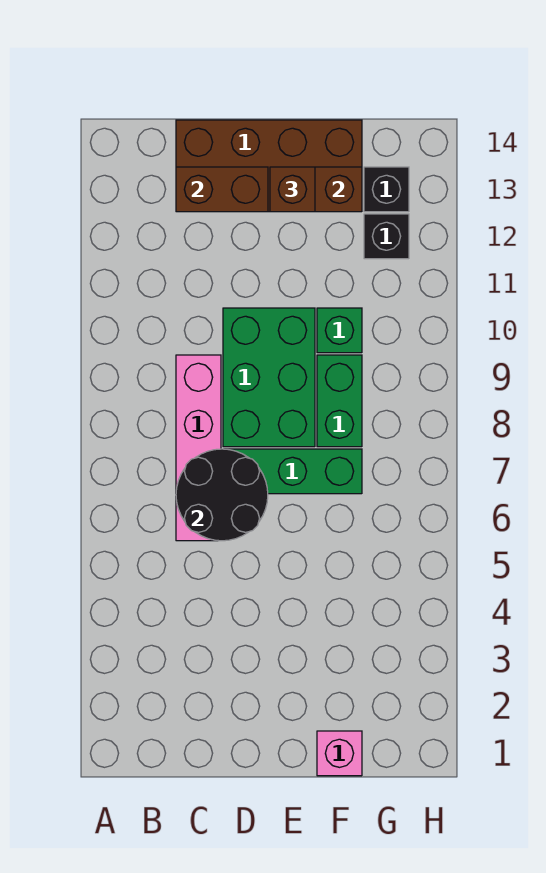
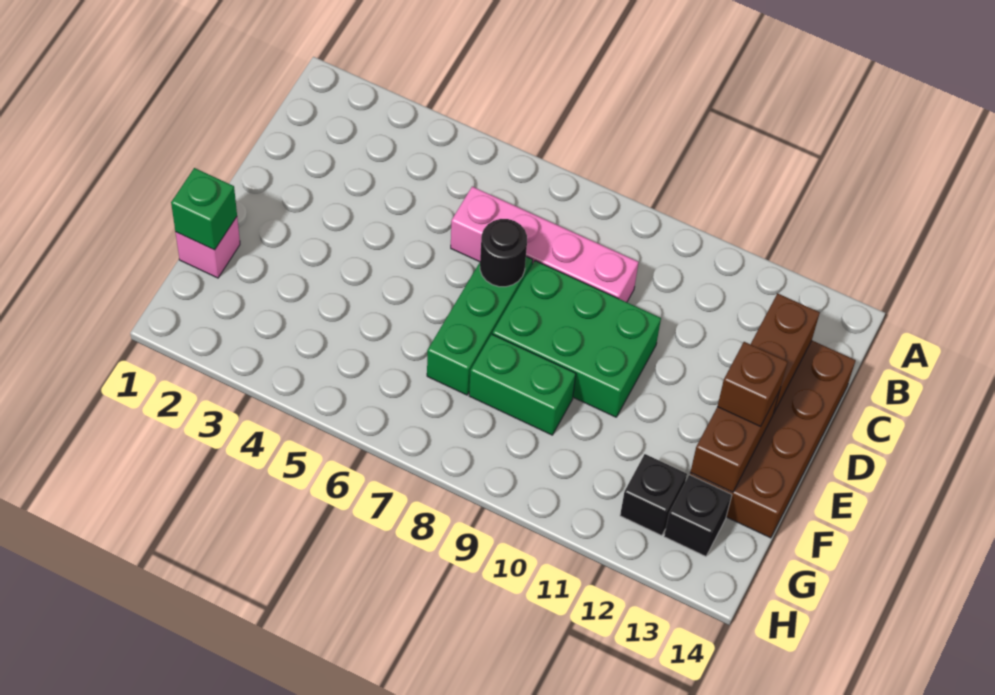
black 2x2 round brick [176,449,268,541] -> black 1x1 round brick [480,219,527,287]
green 1x1 brick [317,308,362,353] -> green 1x1 brick moved to [171,168,237,250]

